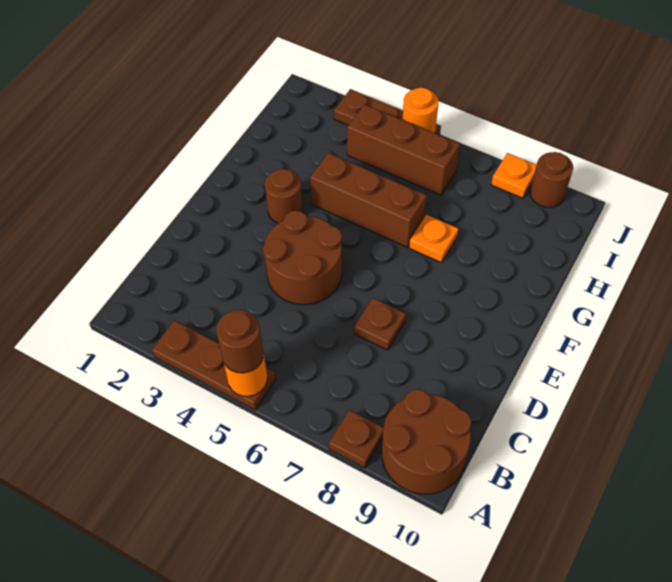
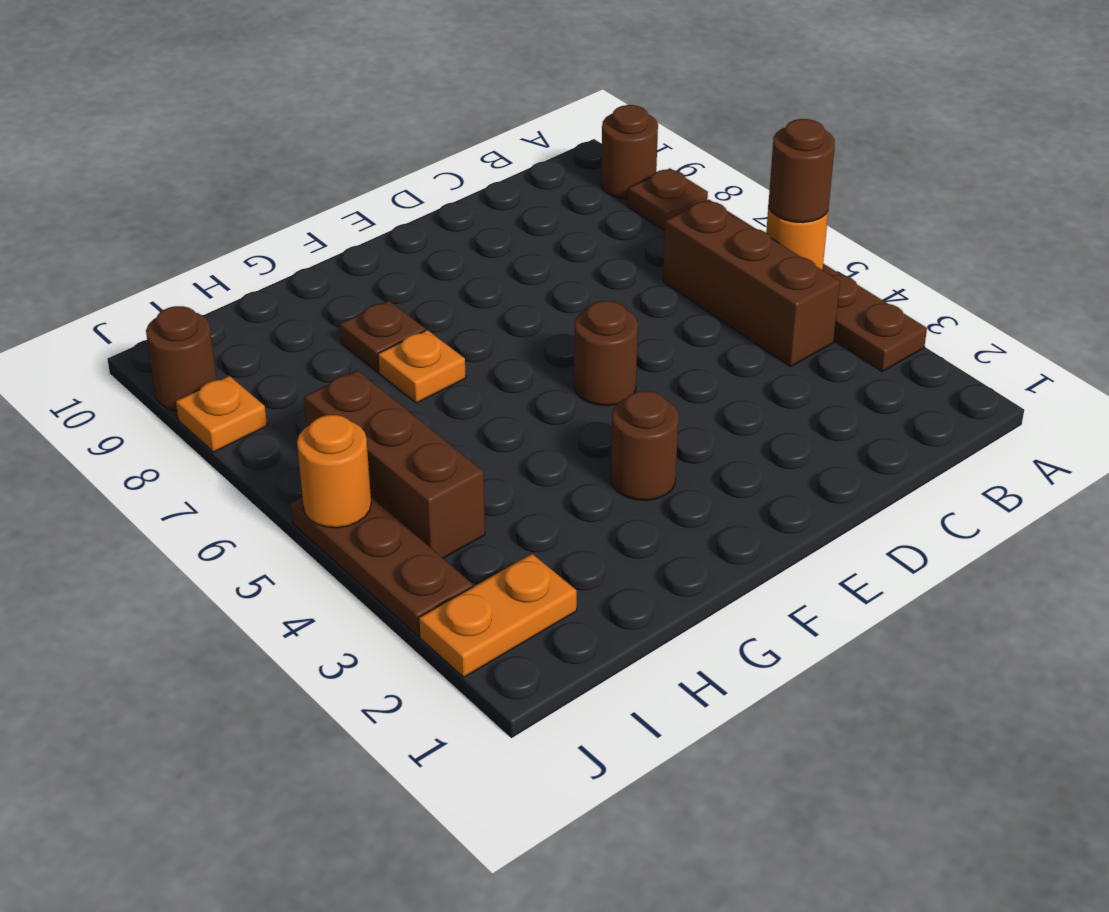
brown 2x2 round brick [382,389,472,494] -> brown 1x1 round brick [601,105,658,199]
brown 2x2 round brick [263,211,342,305] -> brown 1x1 round brick [574,301,638,406]
brown 1x1 plate [354,298,406,350] -> brown 1x1 plate moved to [340,301,425,372]
brown 1x3 brick [310,153,427,247] -> brown 1x3 brick moved to [663,200,840,367]
none -> orange 1x2 plate [419,554,577,677]

